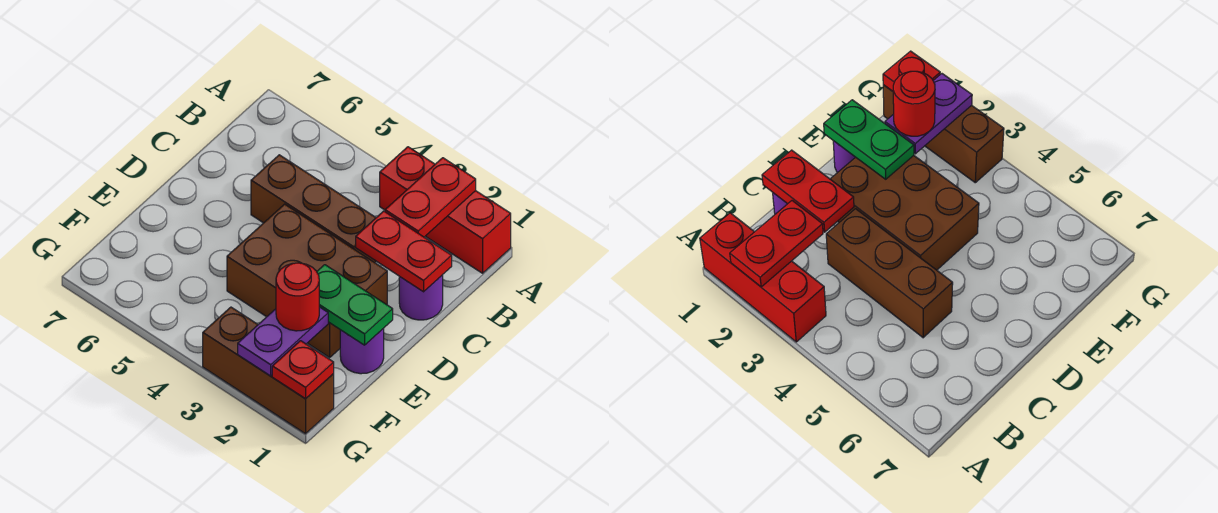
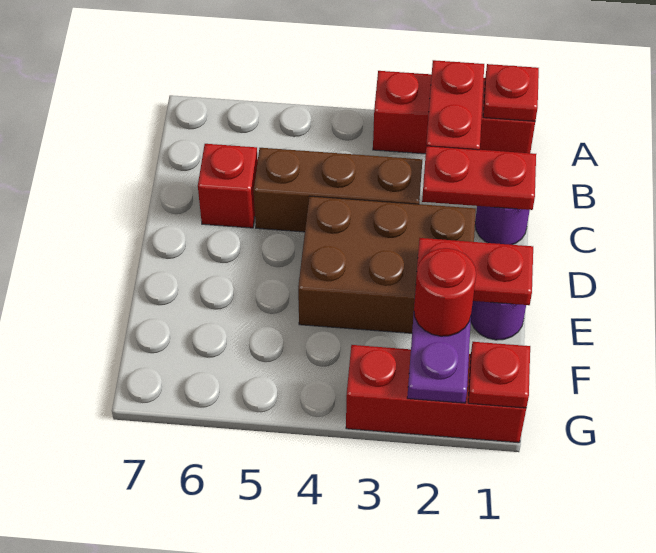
none -> red 1x1 plate [483,64,539,121]
none -> red 1x1 brick [198,144,258,228]
green 1x2 plate [317,265,393,345] -> red 1x2 plate [417,238,533,305]
brown 1x3 brick [203,307,334,434] -> red 1x3 brick [346,345,526,443]

